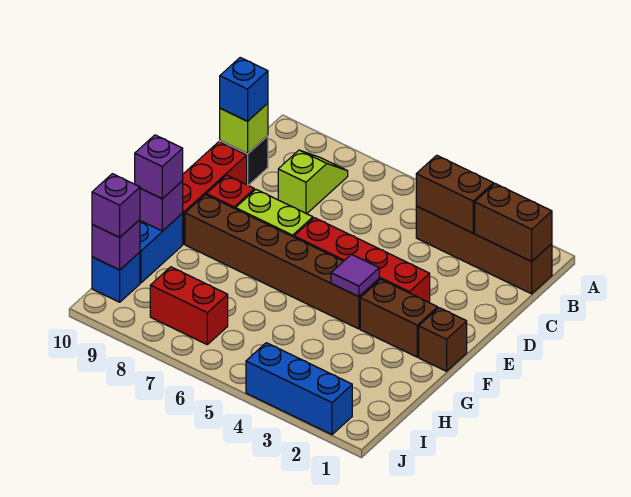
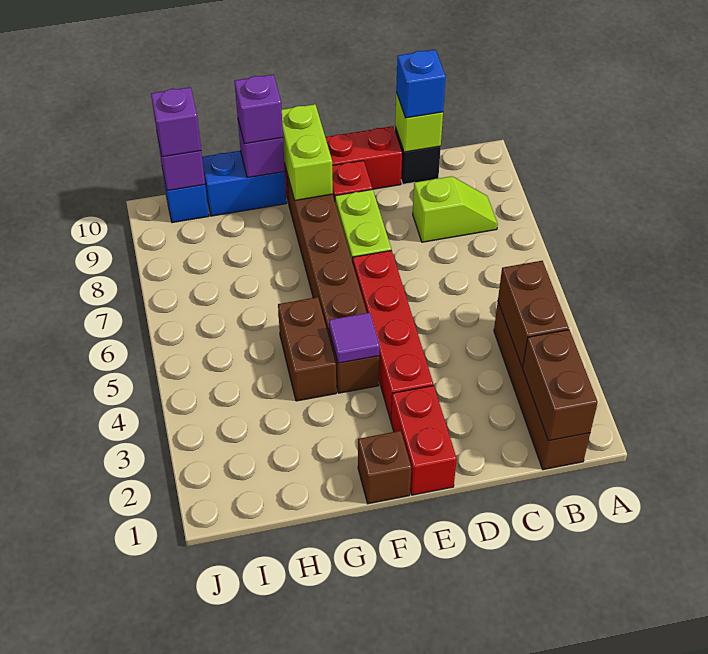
brown 1x2 brick [360,279,438,357] -> brown 1x2 brick moved to [278,297,336,401]
none -> lime 1x2 brick [282,104,333,200]
red 1x2 brick [150,267,228,344] -> red 1x2 brick moved to [391,385,457,495]
blue 1x3 brick [246,343,352,435] -> none

